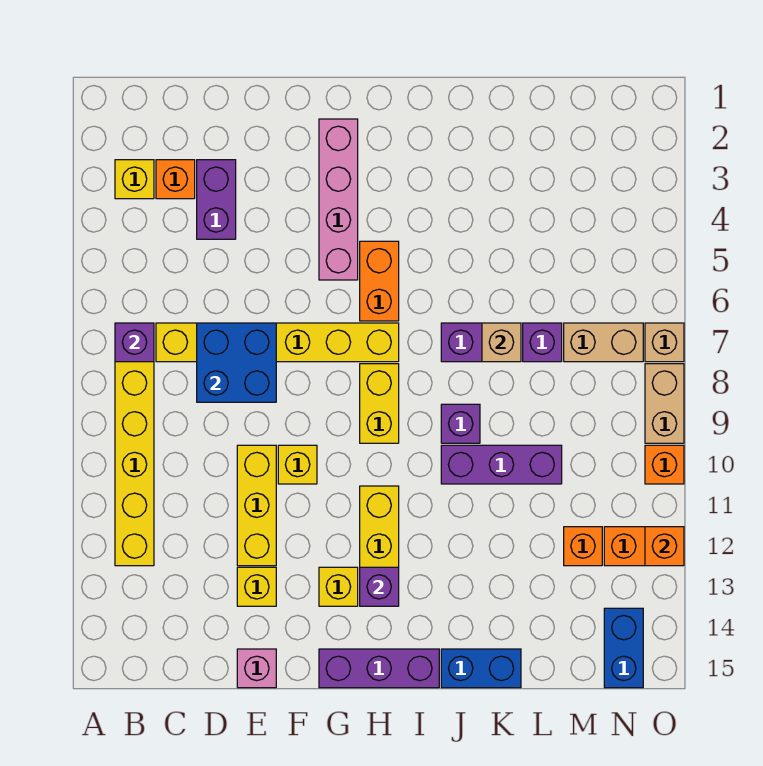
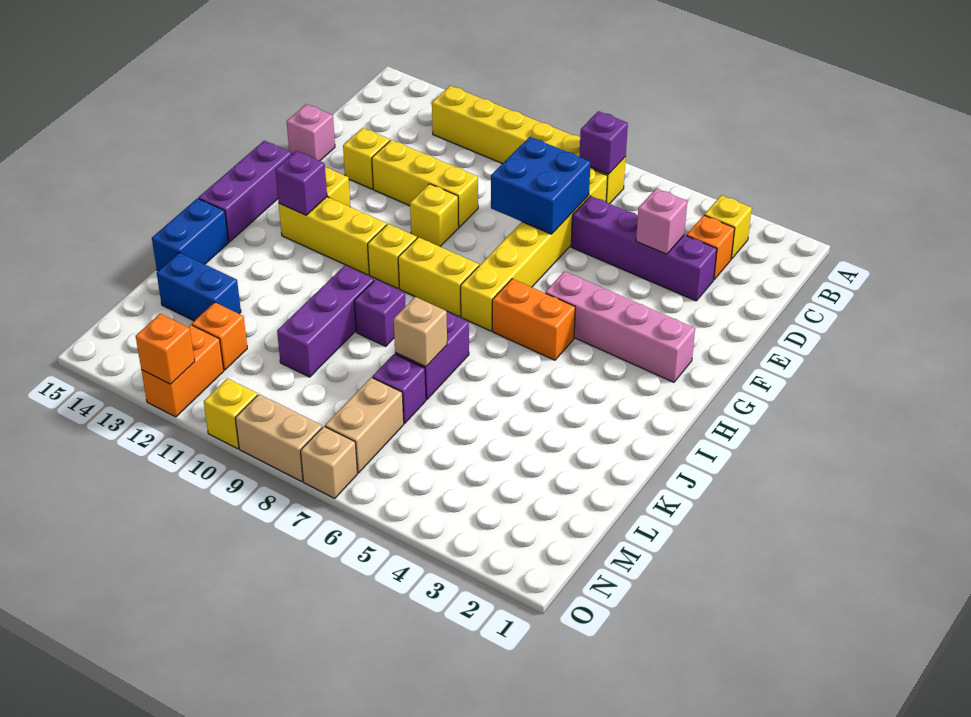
purple 1x2 brick [197,160,236,239] -> purple 1x4 brick [571,196,717,301]
none -> pink 1x1 brick [636,188,687,254]
none -> yellow 1x1 brick [368,224,417,289]
blue 1x2 brick [604,608,643,688] -> blue 1x2 brick moved to [157,252,241,321]
orange 1x1 brick [645,445,684,484] -> yellow 1x1 brick [204,378,258,449]

